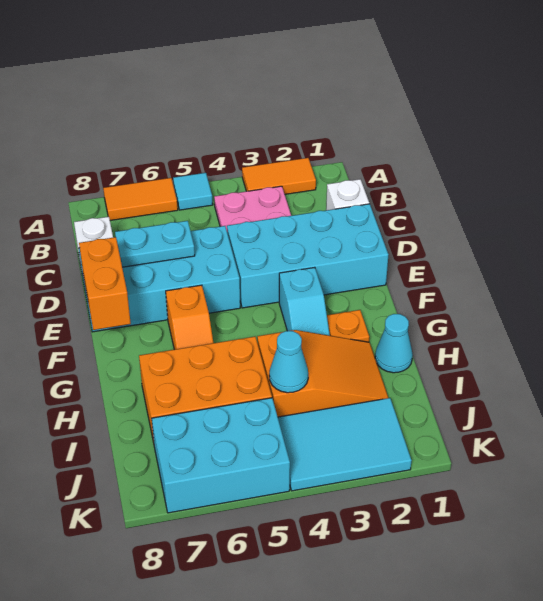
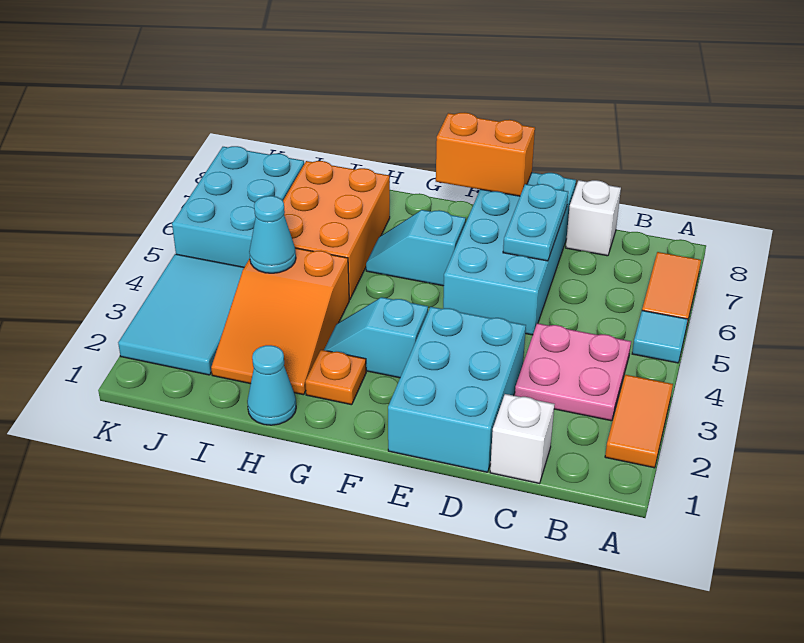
cyan 2x4 brick [227,204,388,308] -> cyan 2x3 brick [388,307,526,472]
orange 1x2 slope [166,285,213,349] -> cyan 1x2 slope [366,210,466,286]

